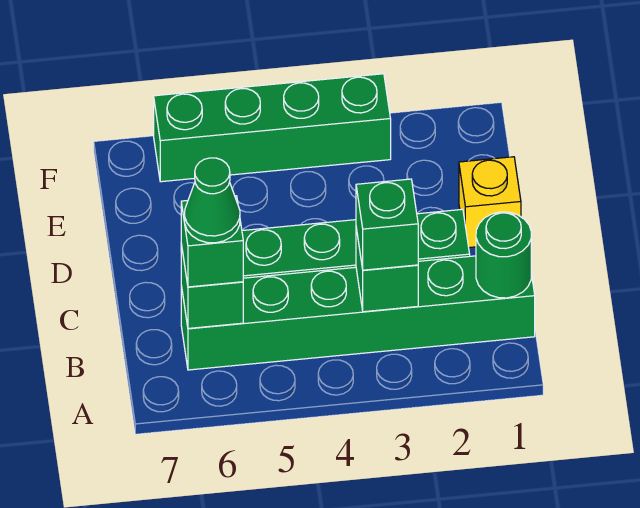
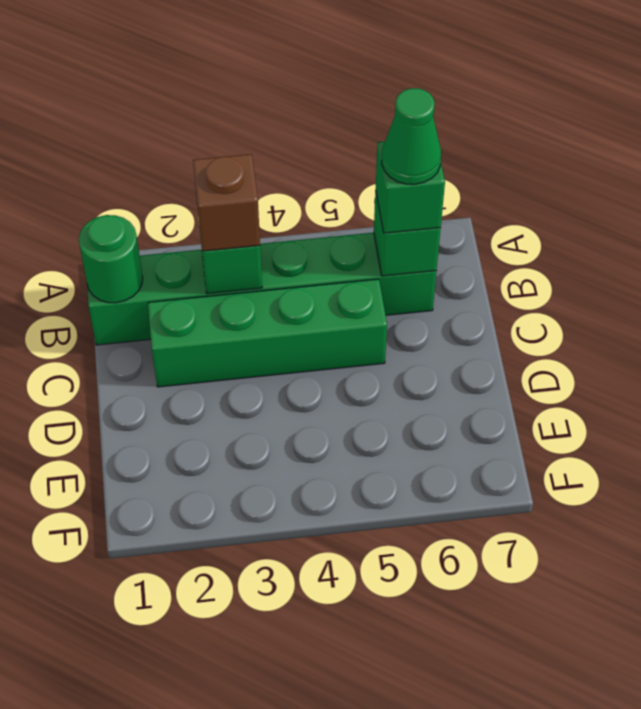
green 1x1 brick [356,179,418,270] -> brown 1x1 brick [193,154,260,251]
yellow 1x1 brick [459,157,521,248] -> none
green 1x4 brick [154,74,391,182] -> none

